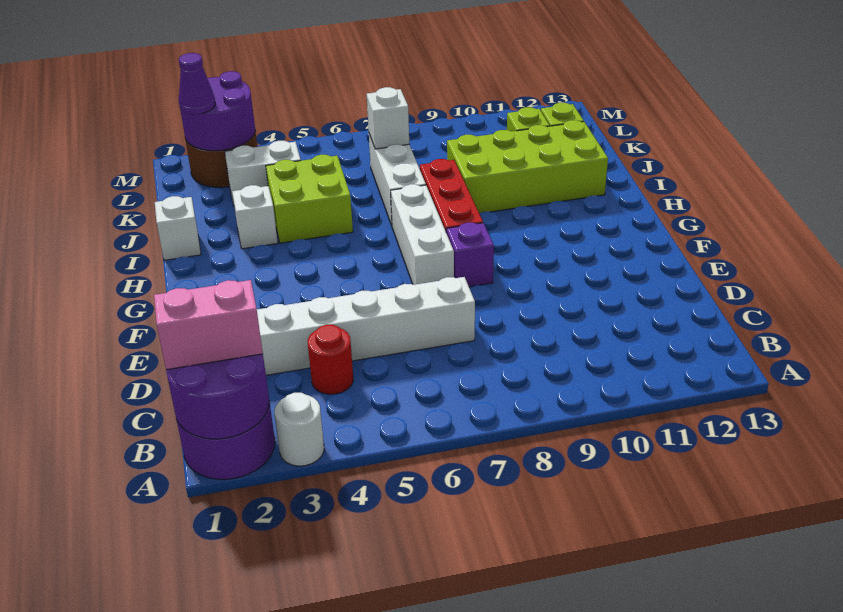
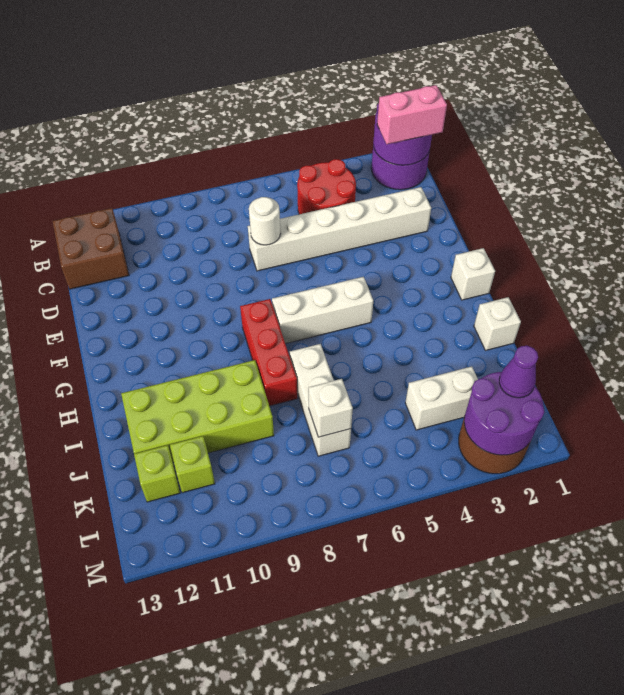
white 1x1 round brick [274,393,324,466] -> white 1x1 round brick moved to [249,197,281,245]
none -> brown 2x2 brick [53,208,129,289]
red 1x1 round brick [308,325,353,394] -> red 2x2 round brick [297,159,356,214]
white 1x3 brick [391,184,454,285] -> white 1x3 brick turned to [272,277,373,344]
purple 1x1 brick [446,223,494,287] -> none
white 1x1 brick [232,185,278,249] -> white 1x1 brick moved to [451,248,495,300]
lime 2x2 brick [266,155,353,243] -> none

